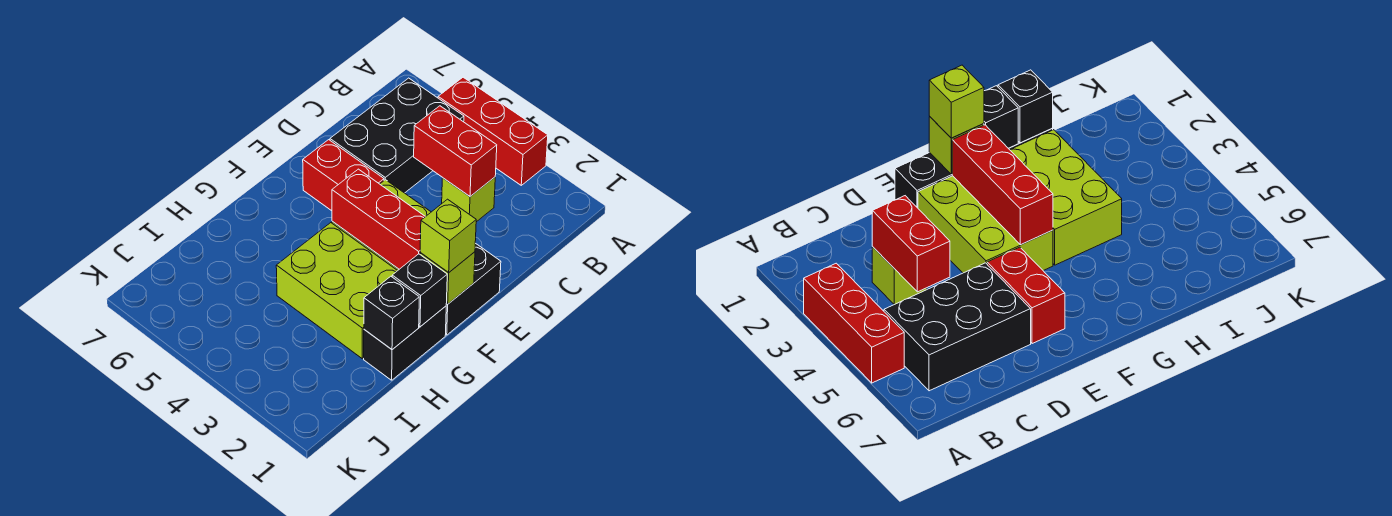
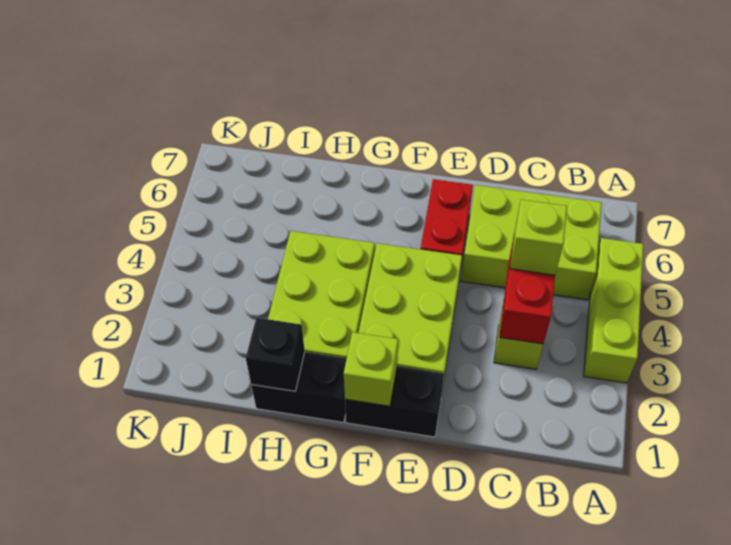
red 1x3 brick [438,77,548,185] -> lime 1x3 brick [584,238,643,383]
black 2x3 brick [330,78,464,193] -> lime 2x3 brick [461,185,602,300]
lime 1x1 brick [420,199,476,273] -> lime 1x1 brick moved to [510,200,567,275]
red 1x3 brick [332,169,425,269] -> none
black 1x1 brick [392,254,447,327] -> none

